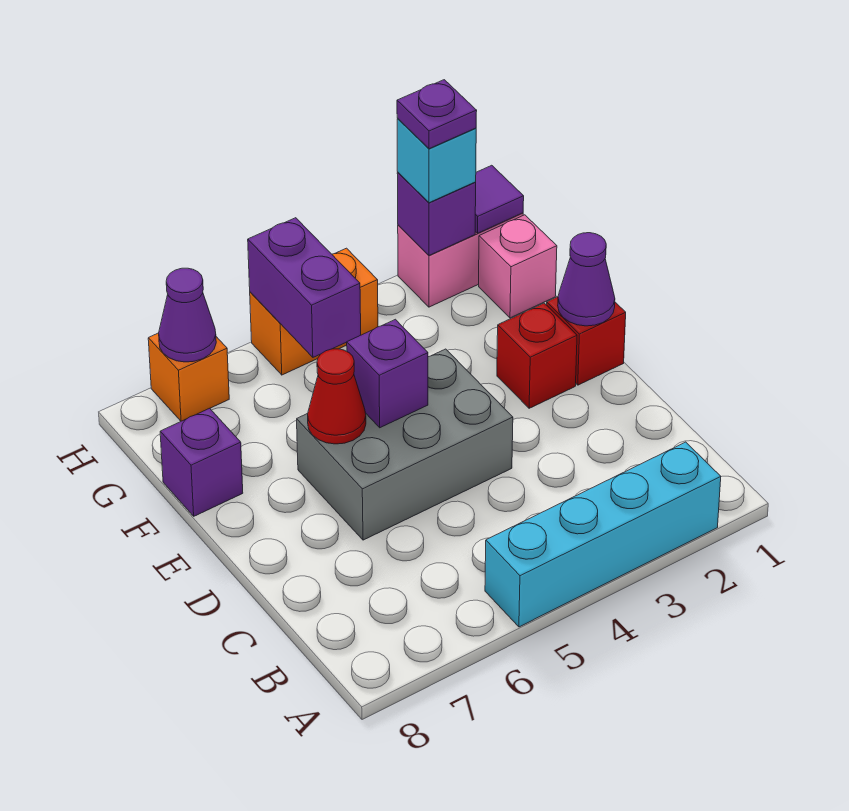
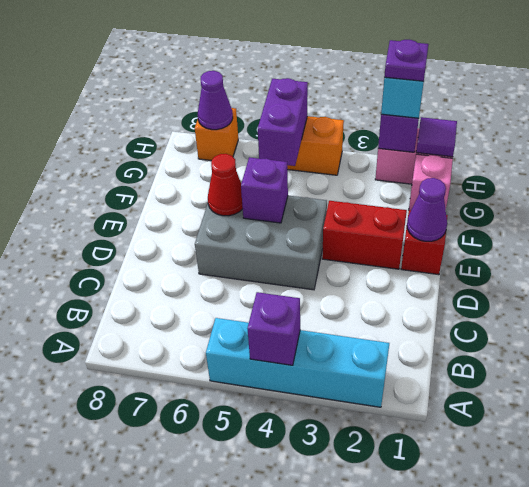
red 1x1 brick [497,303,577,408] -> red 1x2 brick [322,201,407,269]
purple 1x1 brick [160,408,243,516] -> purple 1x1 brick moved to [248,292,300,365]

